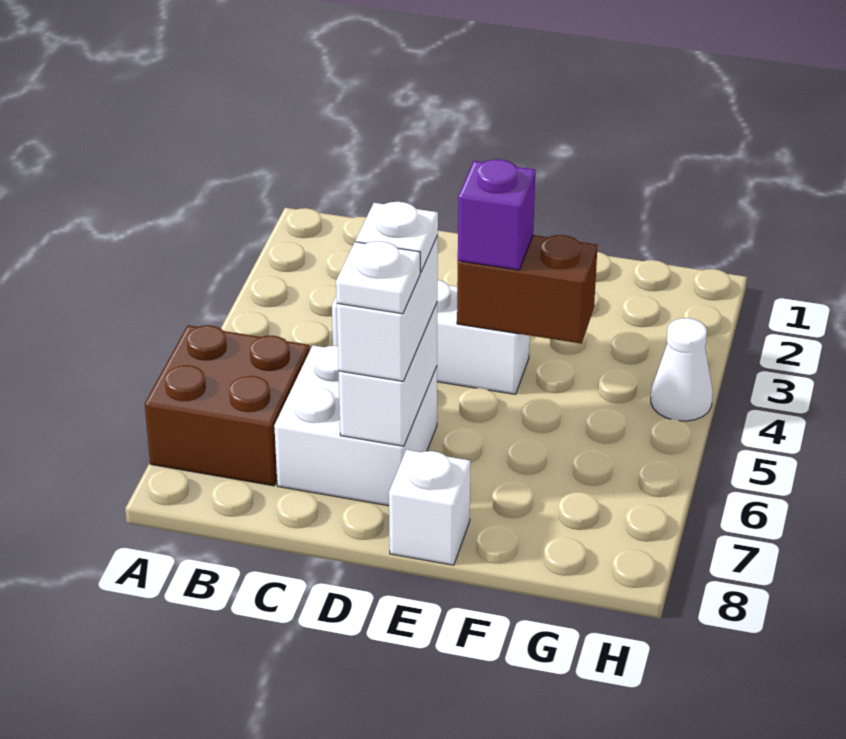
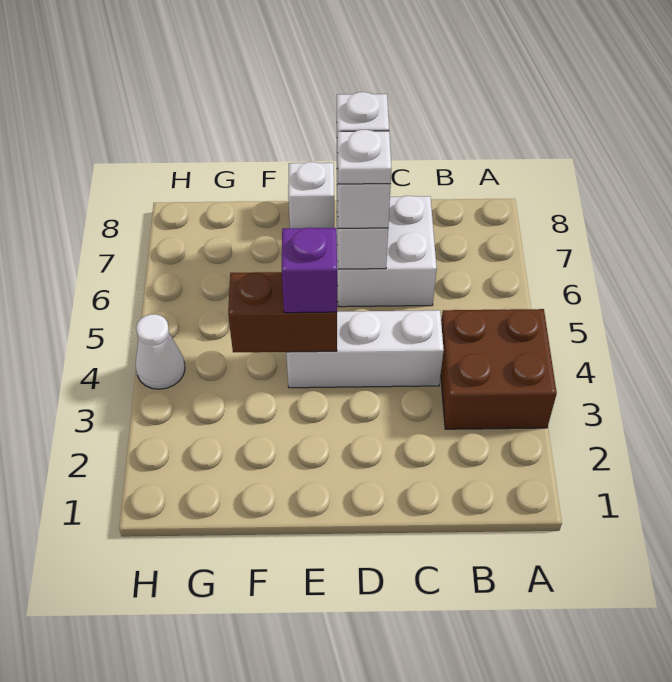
brown 2x2 brick [145,325,310,486] -> brown 2x2 brick moved to [441,309,557,429]

